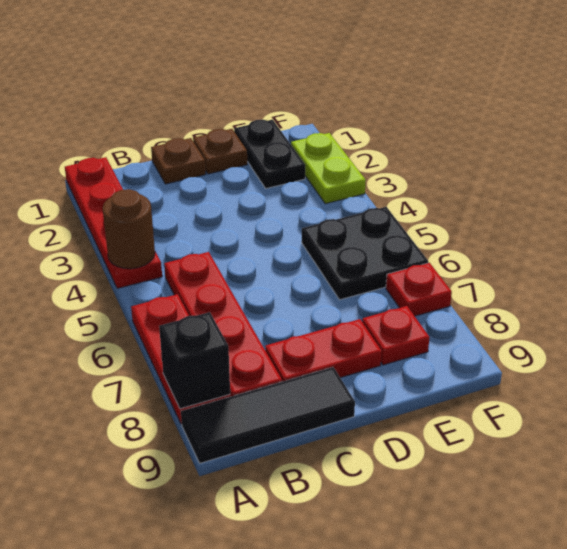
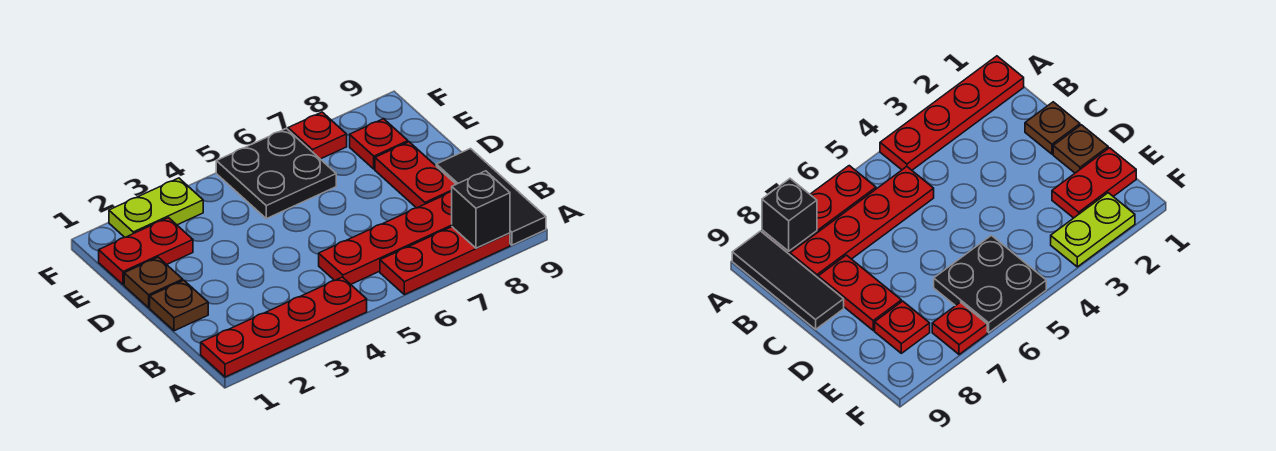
brown 1x1 round brick [103,189,155,269] -> none
black 1x2 plate [234,120,305,189] -> red 1x2 plate [99,218,193,284]

